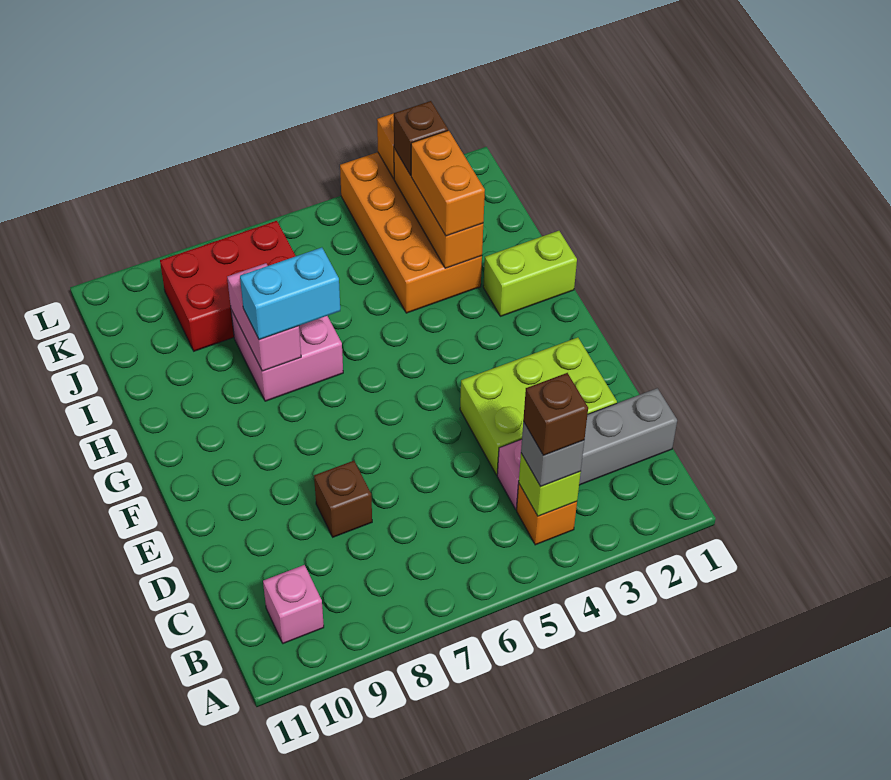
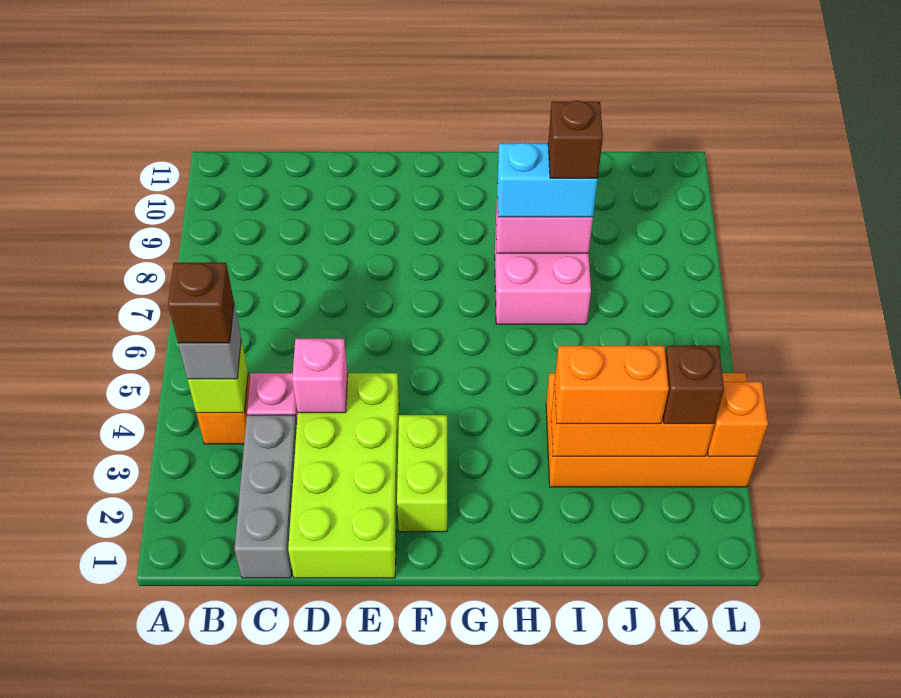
pink 1x1 brick [263,565,324,644] -> pink 1x1 brick moved to [292,339,348,413]
lime 2x3 brick [460,337,617,475] -> lime 2x4 brick [288,373,399,578]
brown 1x1 brick [314,461,372,537] -> brown 1x1 brick moved to [548,101,603,178]
lime 1x2 brick [483,231,577,316] -> lime 1x2 brick moved to [397,415,447,532]
cyan 1x2 brick [240,248,340,340] -> cyan 1x2 brick turned to [497,143,598,217]
red 2x3 brick [160,221,295,351] -> none

